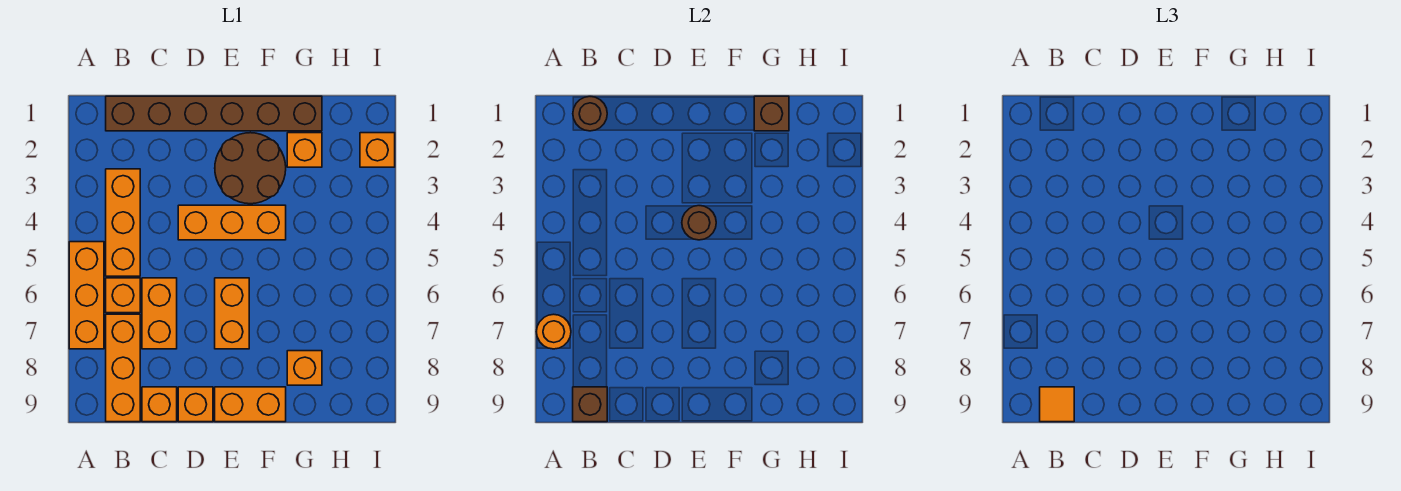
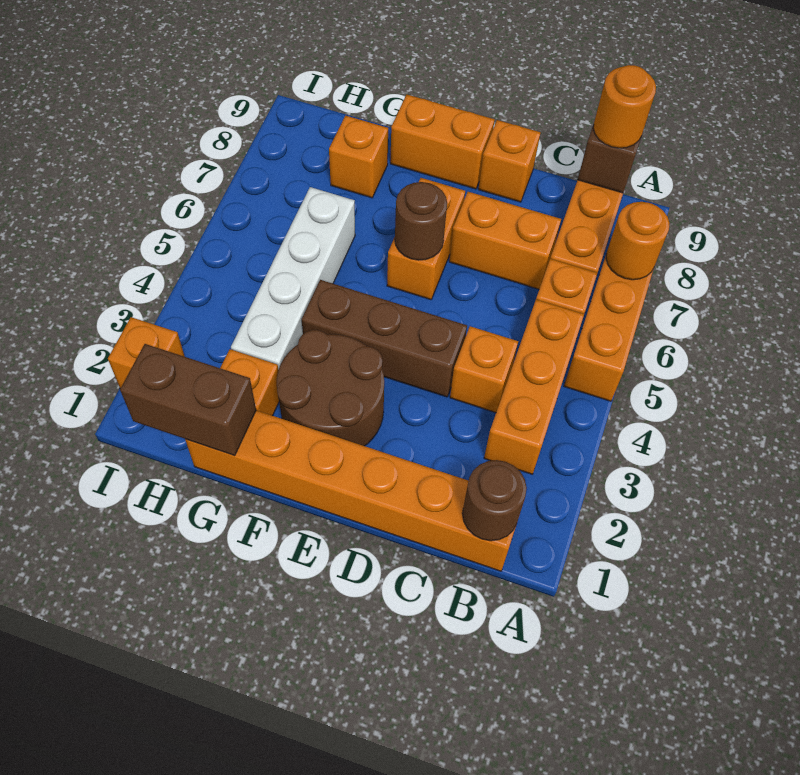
brown 1x6 brick [106,96,322,131] -> orange 1x6 brick [185,410,516,571]
orange 1x1 tile [1040,387,1074,422] -> orange 1x1 round brick [593,65,656,148]
orange 1x2 brick [142,278,177,349] -> orange 1x2 brick turned to [449,192,561,289]
orange 1x1 brick [142,387,177,422] -> orange 1x1 brick moved to [450,326,518,413]
orange 1x3 brick [178,205,286,240] -> brown 1x3 brick [302,280,467,397]
brown 1x1 round brick [682,206,716,240] -> brown 1x1 round brick moved to [395,182,447,260]
brown 1x1 brick [754,96,789,131] -> brown 1x2 brick [120,344,256,456]
none -> white 1x4 brick [231,187,355,370]

